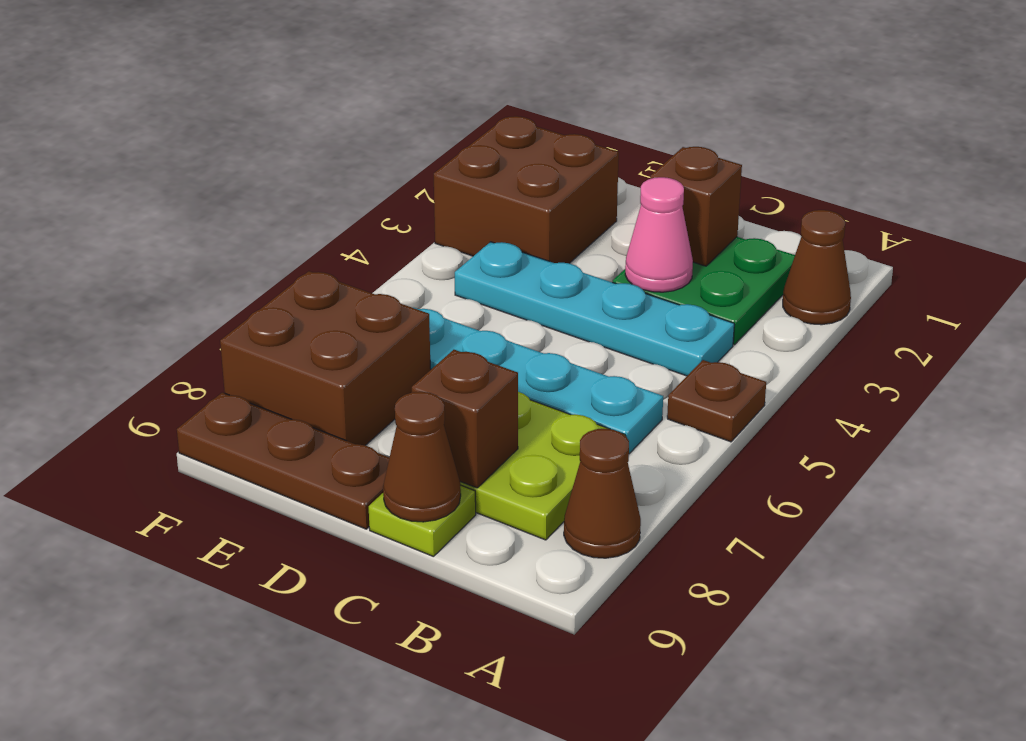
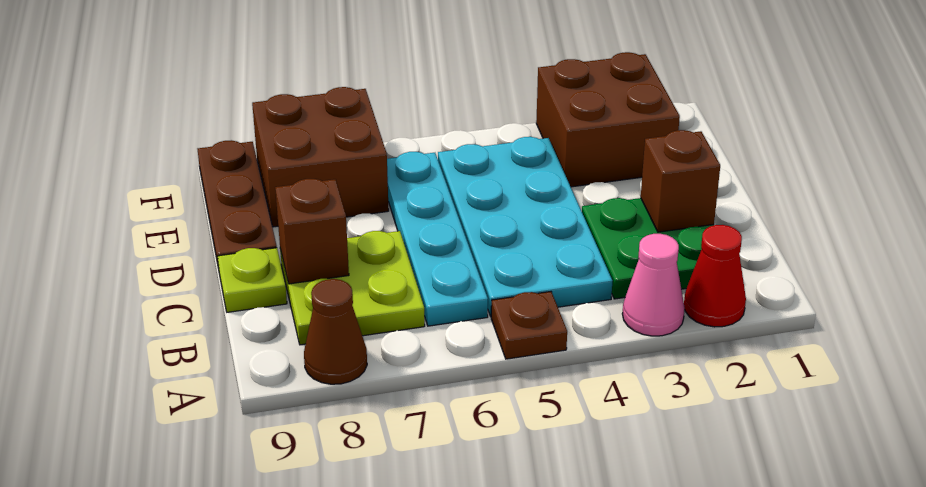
brown 1x1 cone [783,210,851,325] -> red 1x1 cone [684,225,746,327]
cyan 1x4 plate [455,242,734,376] -> cyan 2x4 plate [438,137,612,316]
pink 1x1 cone [625,177,693,292] -> pink 1x1 cone moved to [622,234,685,336]
brown 1x1 cone [383,392,461,522] -> none

